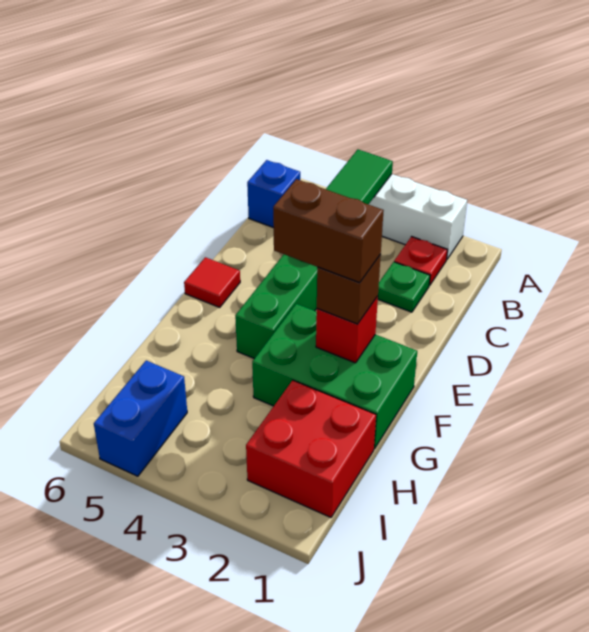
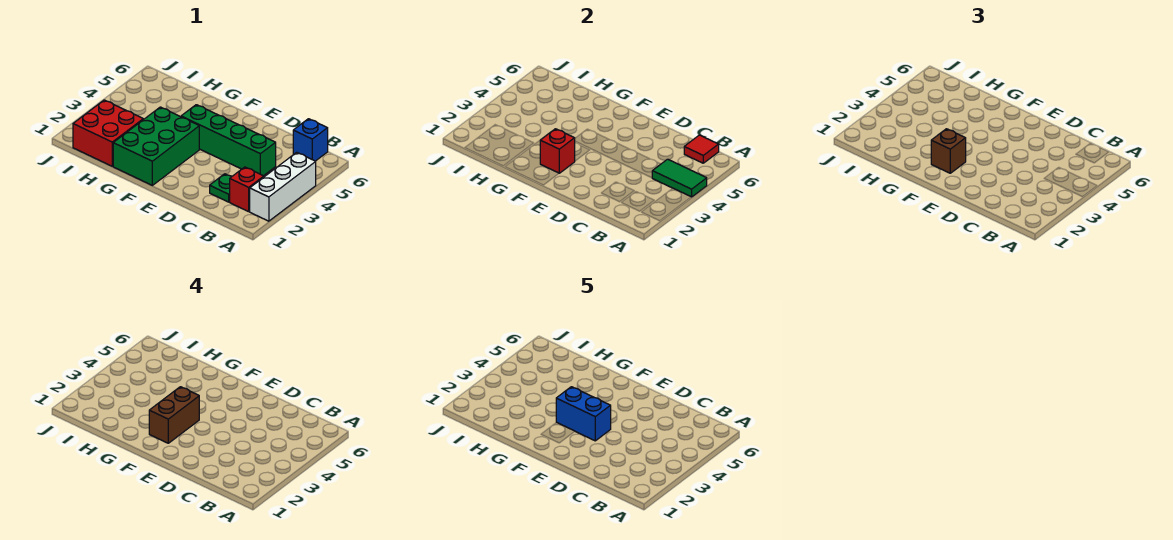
red 1x1 plate [394,237,447,285] -> red 1x1 brick [230,167,264,212]
red 1x1 tile [184,257,240,307] -> red 1x1 tile moved to [684,135,719,163]
blue 1x2 brick [94,361,187,476] -> blue 1x2 brick moved to [556,387,611,441]

